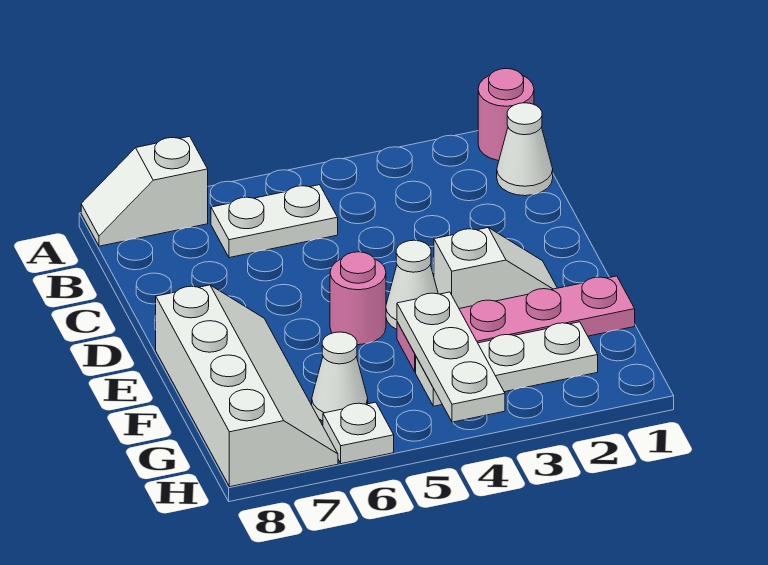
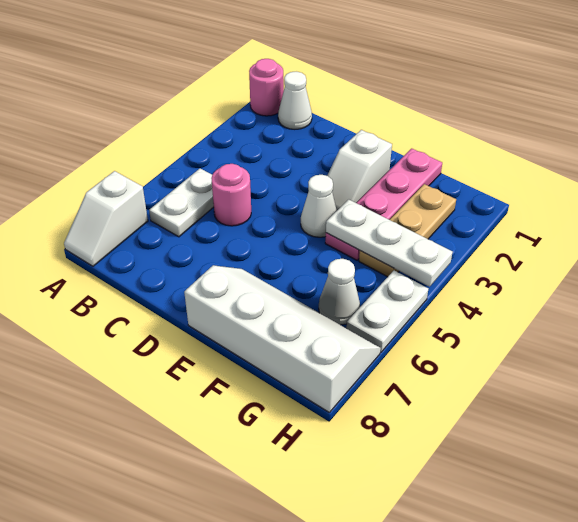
white 1x2 slope [434,228,557,309] -> white 1x2 slope turned to [327,130,392,210]
pink 1x1 round brick [330,252,386,345] -> pink 1x1 round brick moved to [211,164,251,226]
white 1x3 plate [416,322,598,406] -> tan 1x3 plate [359,184,456,277]
white 1x1 plate [323,402,394,464] -> white 1x2 plate [346,271,428,352]

